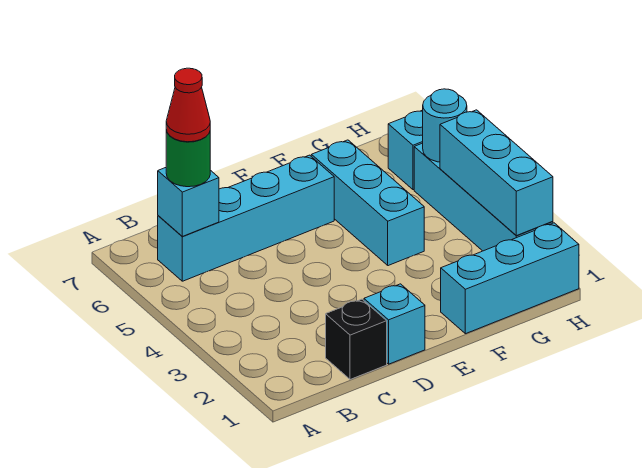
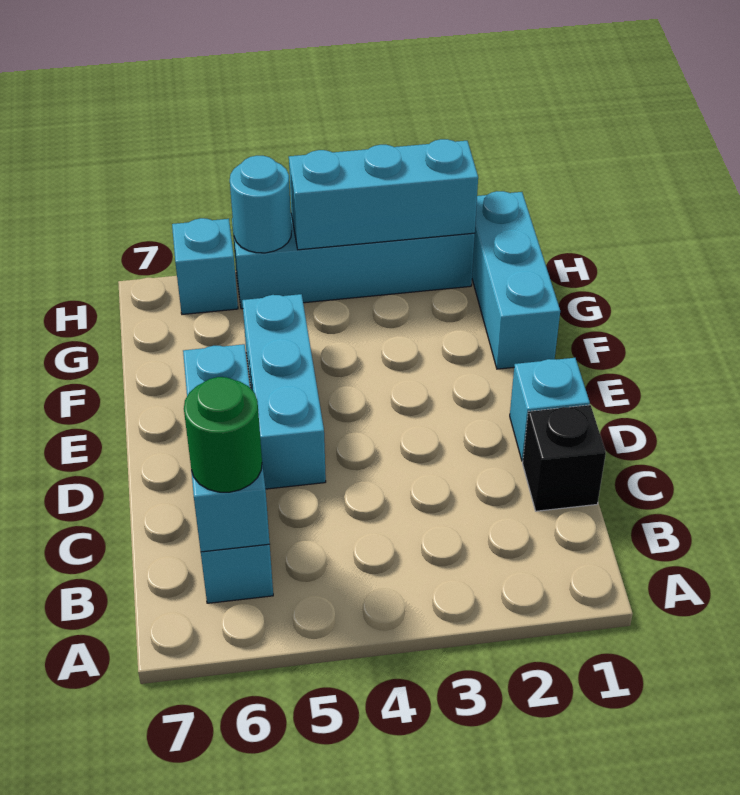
red 1x1 cone [166,68,210,142] -> none
cyan 1x3 brick [311,140,424,266] -> cyan 1x3 brick turned to [242,294,326,489]

